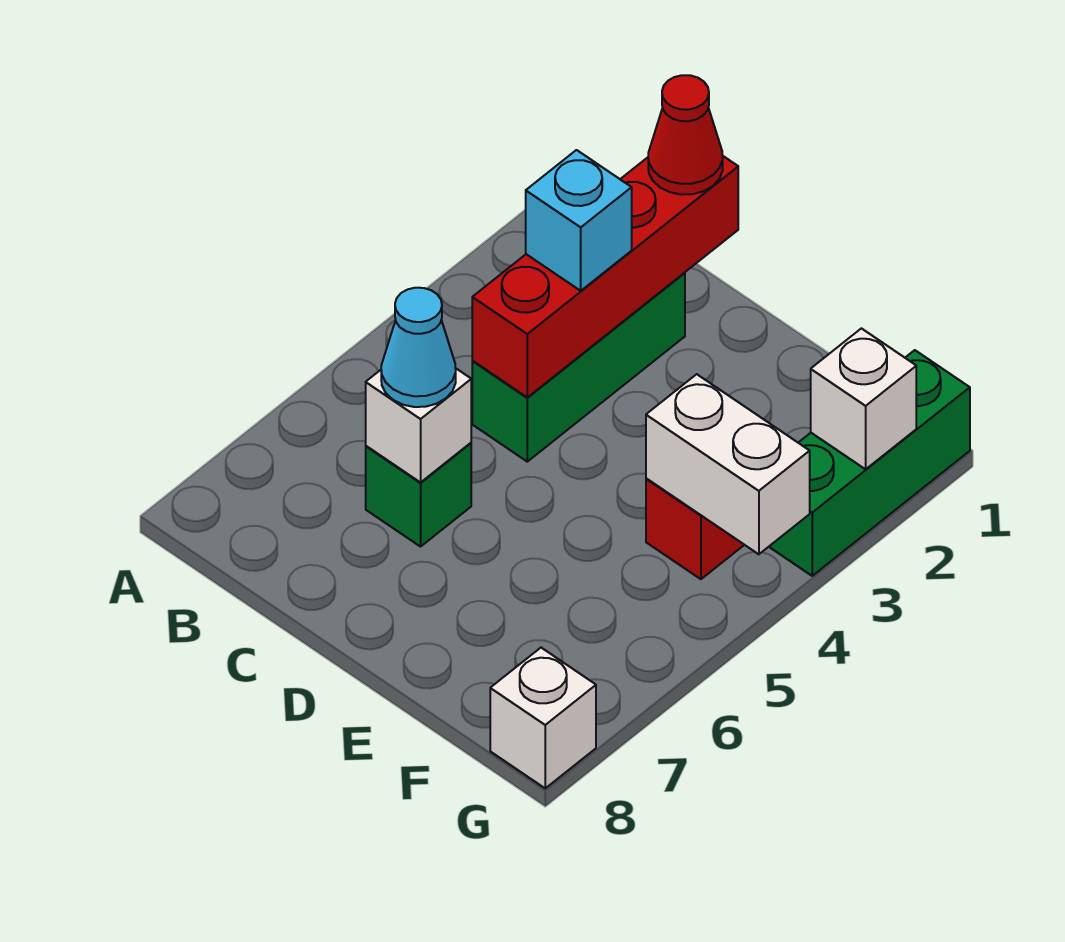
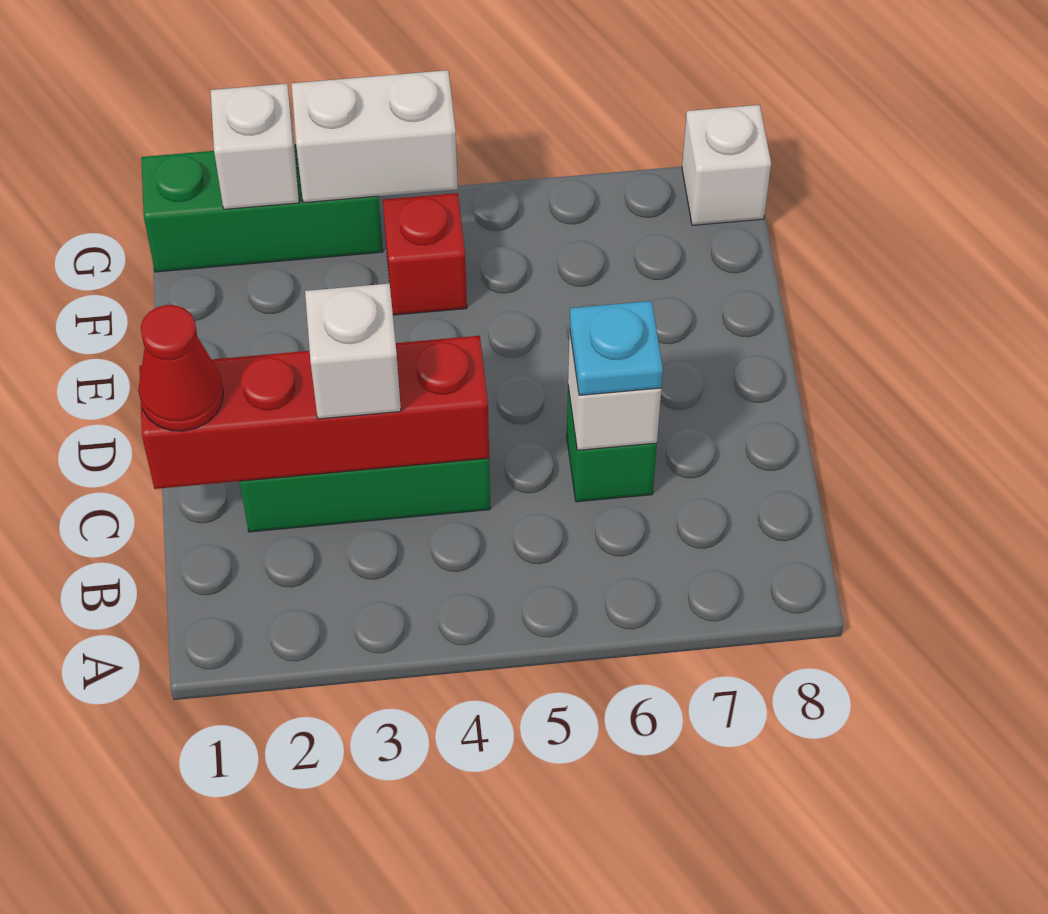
cyan 1x1 brick [526,150,632,291] -> white 1x1 brick [305,283,401,419]
cyan 1x1 cone [381,288,456,407] -> cyan 1x1 plate [570,301,663,395]
white 1x2 brick [646,374,810,554] -> white 1x2 brick turned to [291,70,458,203]

